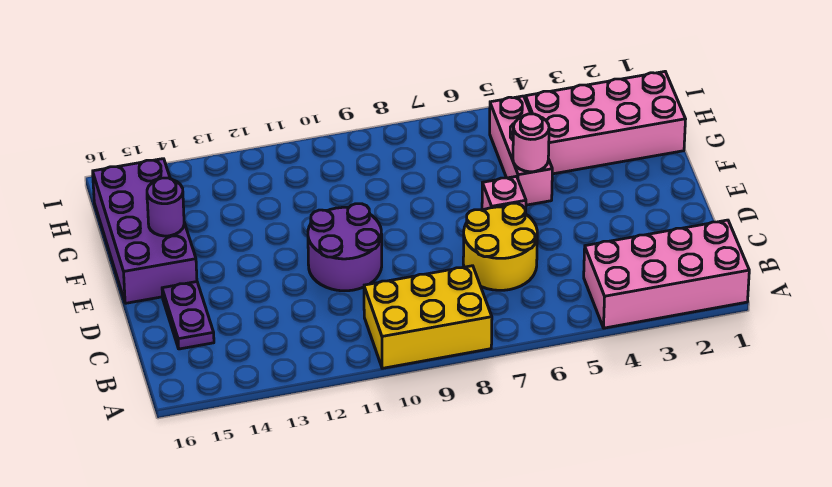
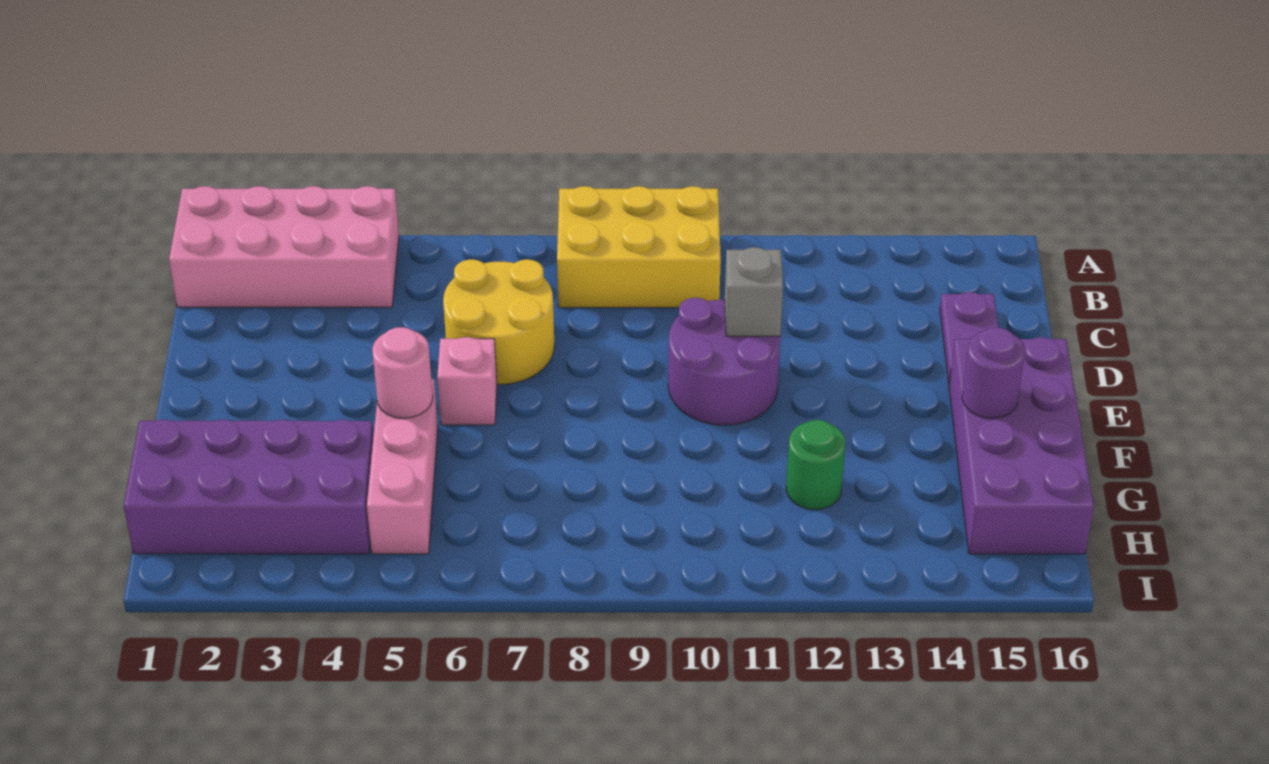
none -> grey 1x1 brick [725,247,783,336]
pink 2x4 brick [525,72,686,174] -> purple 2x4 brick [124,420,374,554]
none -> green 1x1 round brick [786,420,845,510]

